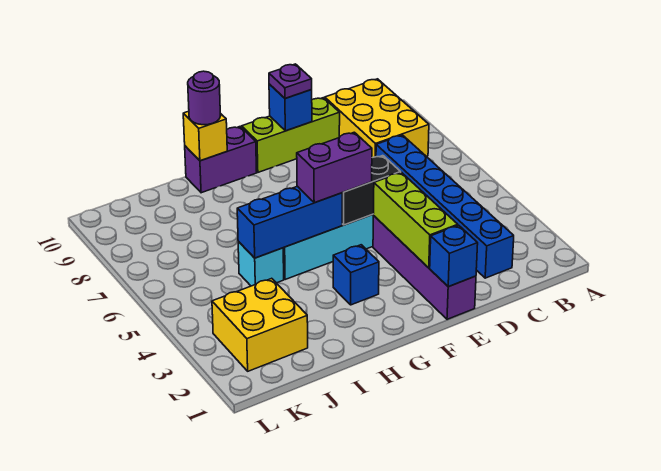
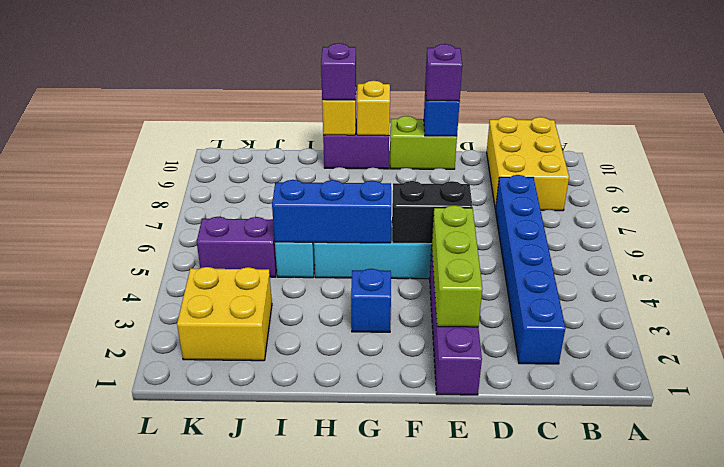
lime 1x3 brick [242,98,340,172] -> lime 1x2 brick [390,116,457,169]
blue 1x1 brick [430,225,478,287] -> none
purple 1x1 plate [269,64,312,98] -> purple 1x1 brick [425,44,462,101]
purple 1x2 brick [297,132,372,203] -> purple 1x2 brick moved to [197,217,277,277]
none -> yellow 1x1 brick [357,81,390,136]
purple 1x1 round brick [188,71,220,125] -> purple 1x1 brick [321,43,356,100]

